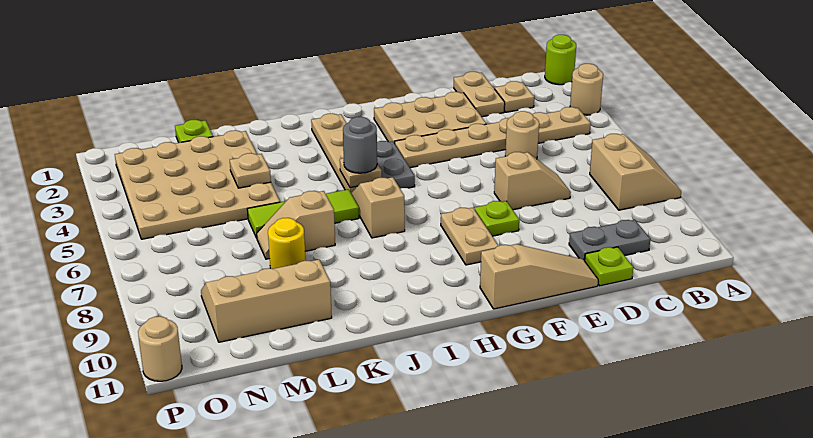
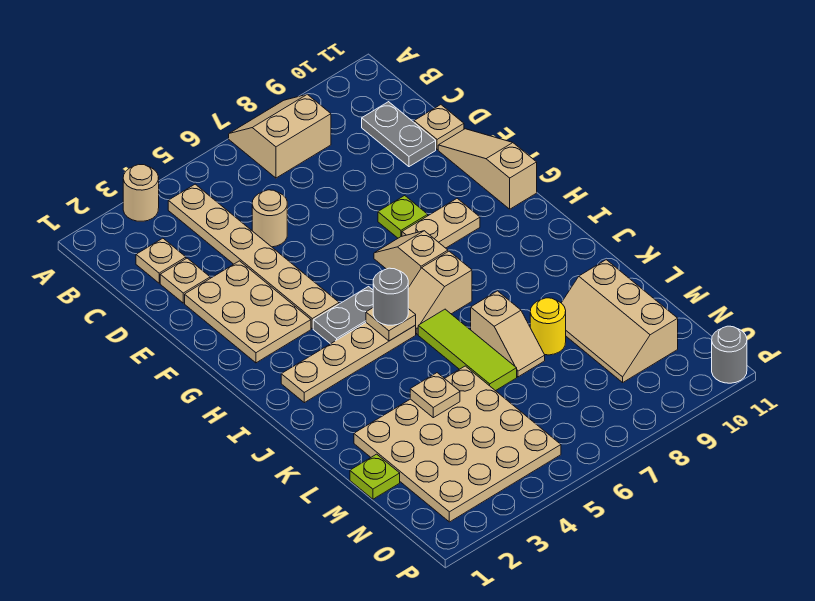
lime 1x1 round brick [545,35,576,85] -> none
tan 1x2 plate [454,72,505,117] -> tan 1x1 plate [160,258,210,303]
tan 1x2 slope [494,152,571,210] -> tan 1x2 slope moved to [374,231,448,287]
lime 1x1 plate [585,247,633,286] -> tan 1x1 plate [414,105,464,150]
tan 1x1 round brick [138,316,182,381] -> grey 1x1 round brick [712,326,747,383]

